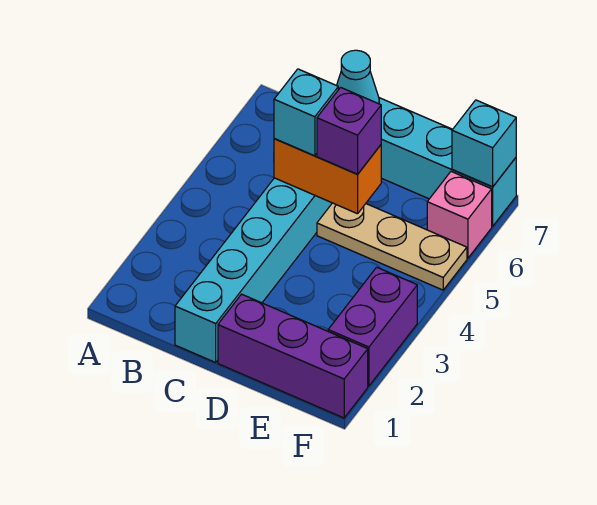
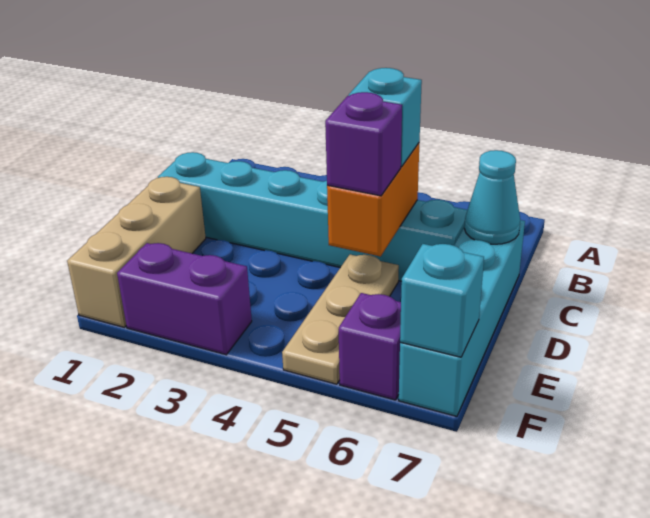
purple 1x3 brick [218,294,368,418] -> tan 1x3 brick [67,177,206,327]
pink 1x1 brick [427,172,492,258] -> purple 1x1 brick [339,293,401,400]

